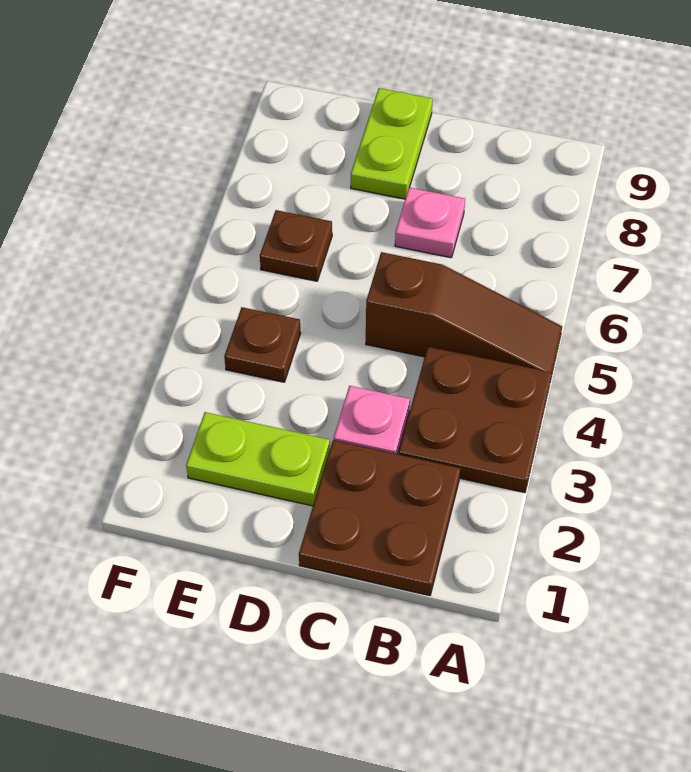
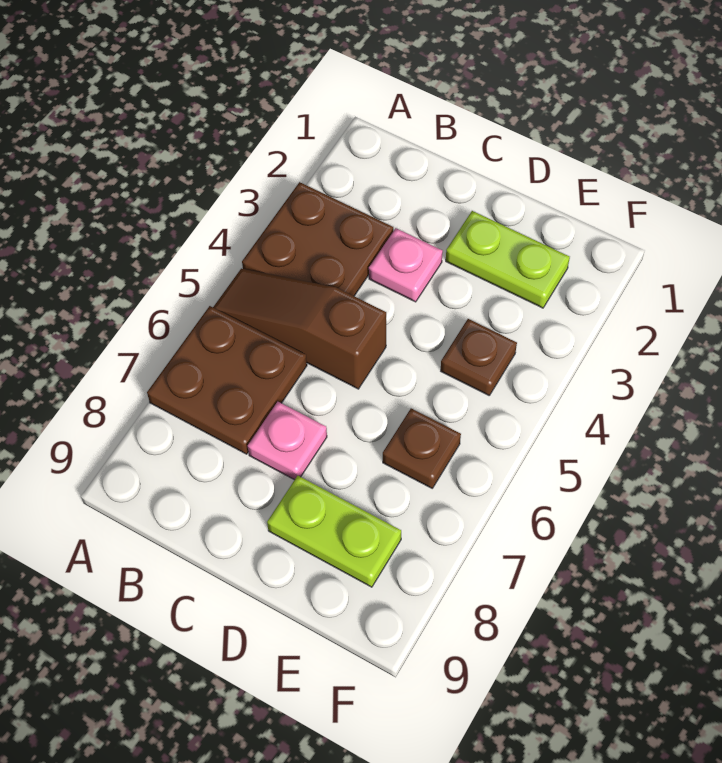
brown 2x2 plate [299,440,460,596] -> brown 2x2 plate moved to [147,306,307,454]
lime 1x2 plate [351,88,433,199] -> lime 1x2 plate turned to [267,476,401,587]

